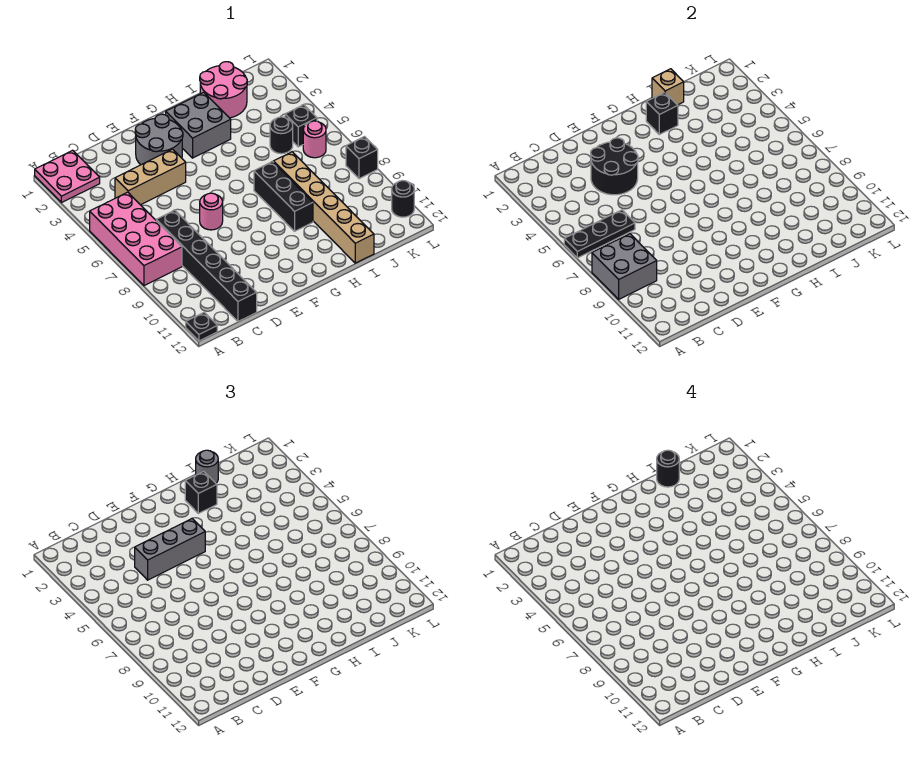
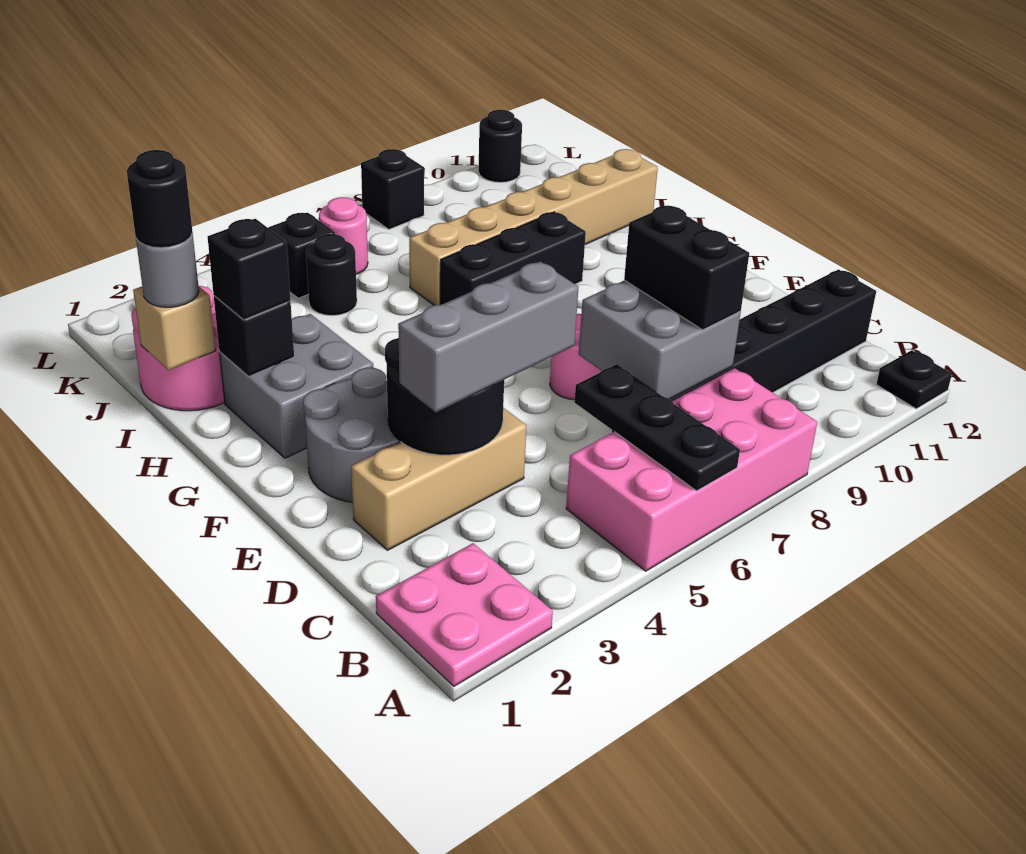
grey 2x2 brick [592,234,657,299] -> grey 2x2 brick moved to [579,280,741,399]
tan 1x3 brick [115,149,186,205] -> tan 1x3 brick turned to [351,408,526,550]
none -> black 1x2 brick [624,206,749,330]
grey 1x3 brick [135,519,205,580] -> grey 1x3 brick turned to [398,262,578,412]

